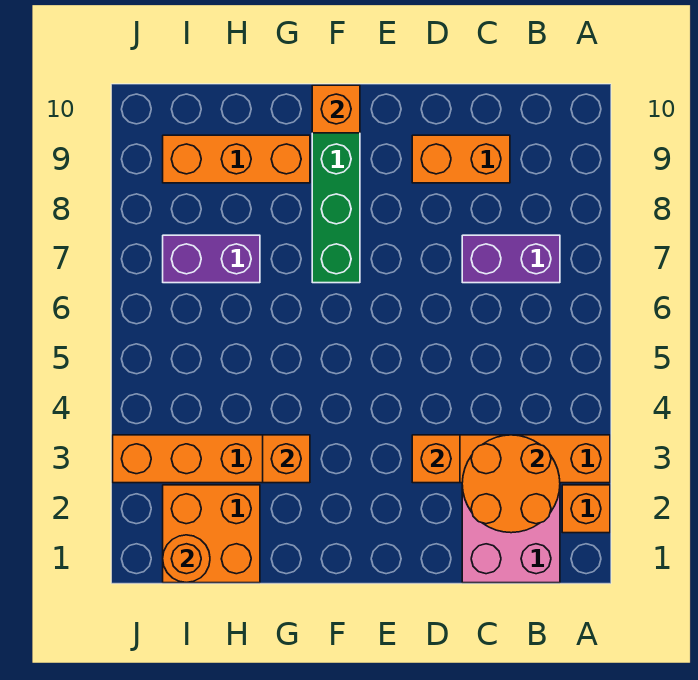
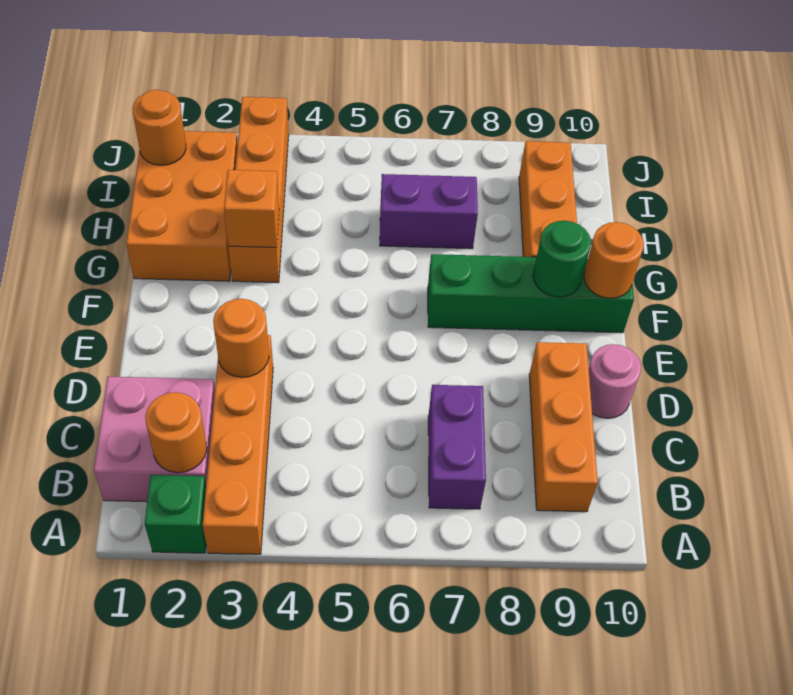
orange 1x1 brick [562,485,610,533] -> green 1x1 brick [145,475,206,553]
orange 2x2 round brick [462,435,560,533] -> orange 1x1 round brick [145,392,207,473]
orange 1x2 brick [412,135,510,183] -> orange 1x3 brick [529,342,598,512]
orange 1x1 brick [412,435,460,483] -> orange 1x1 round brick [213,299,269,377]
none -> pink 1x1 round brick [589,344,641,418]
none -> green 1x1 round brick [533,221,591,297]
orange 1x1 brick [312,85,360,133] -> orange 1x1 round brick [584,222,644,298]
orange 2x2 brick [163,485,260,583] -> orange 2x3 brick [126,131,238,281]
purple 1x2 brick [163,235,260,283] -> purple 1x2 brick turned to [380,174,478,249]

